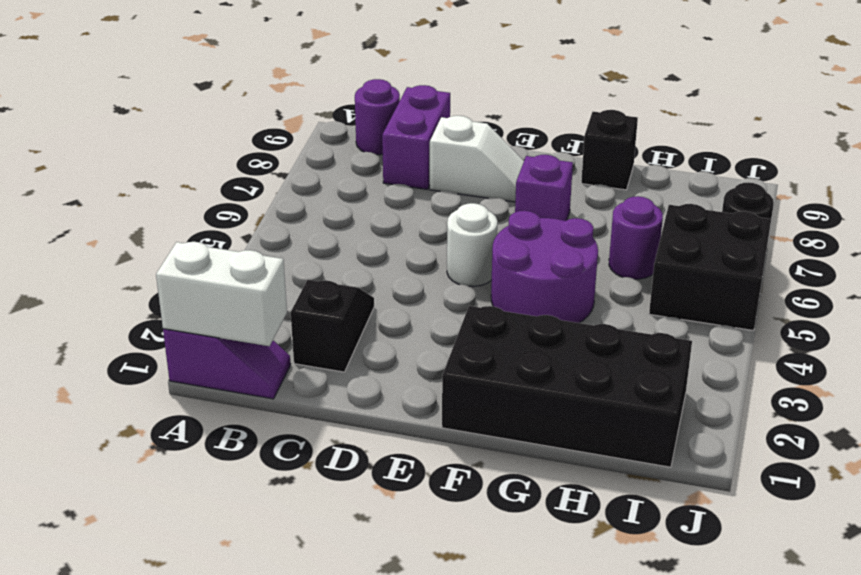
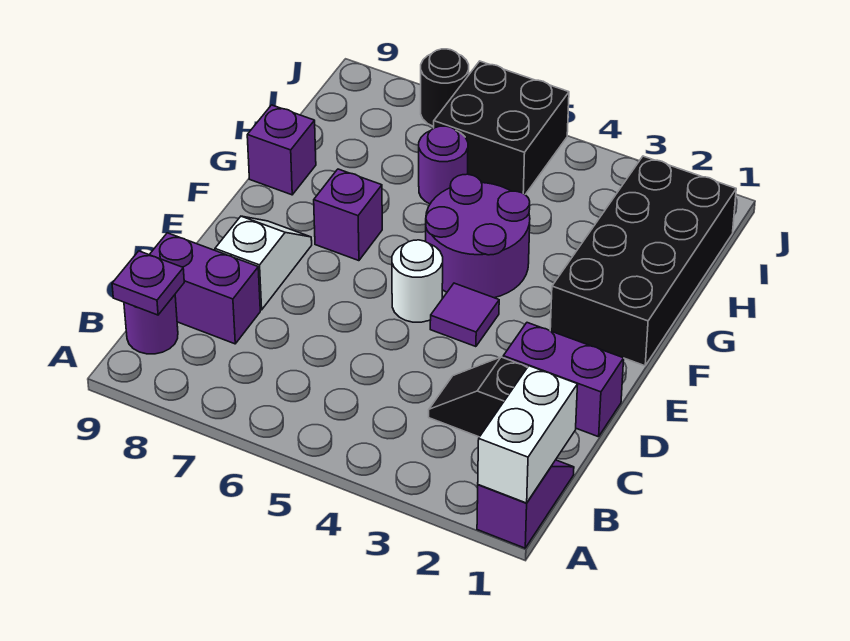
none -> purple 1x1 plate [112,251,184,315]
none -> purple 1x2 brick [503,323,624,437]
none -> purple 1x1 tile [430,283,499,347]
black 1x1 brick [581,110,638,190] -> purple 1x1 brick [247,105,316,195]

